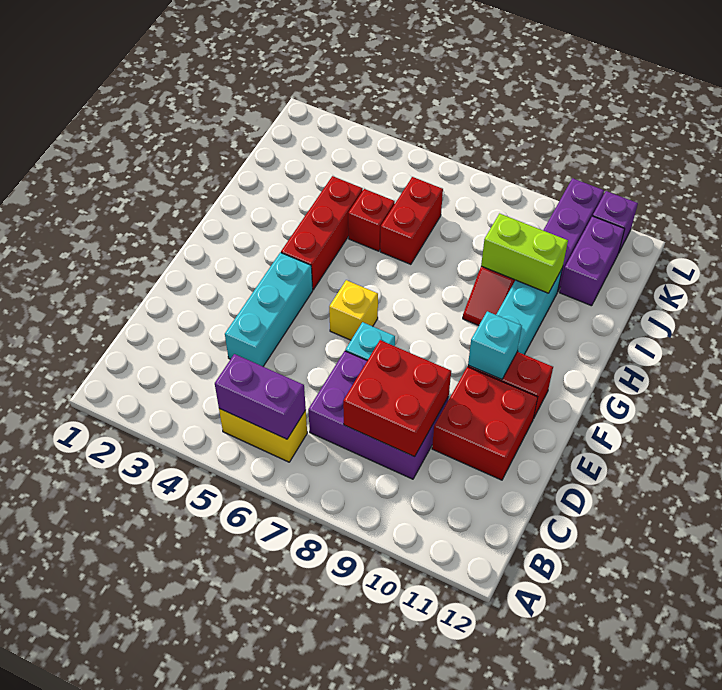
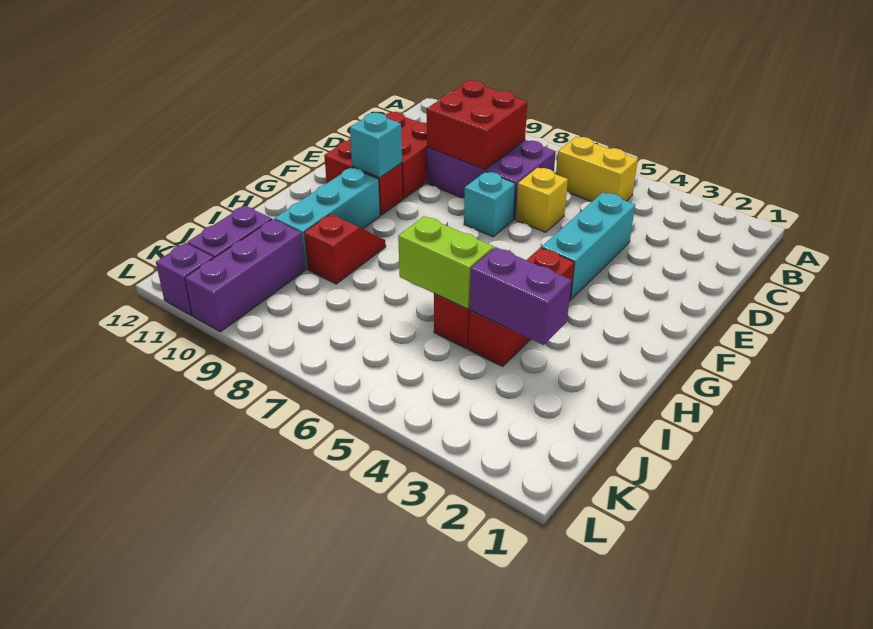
purple 1x2 brick [215,354,306,439] -> purple 1x2 brick moved to [470,247,571,345]
yellow 1x1 brick [329,280,378,340] -> yellow 1x1 brick moved to [516,167,568,232]
red 1x2 brick [380,177,443,264] -> none
lime 1x2 brick [481,214,568,293] -> lime 1x2 brick moved to [398,216,494,309]

